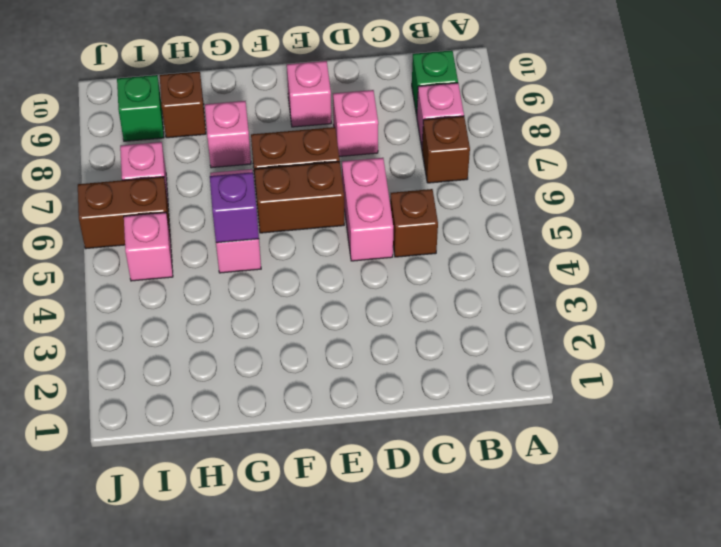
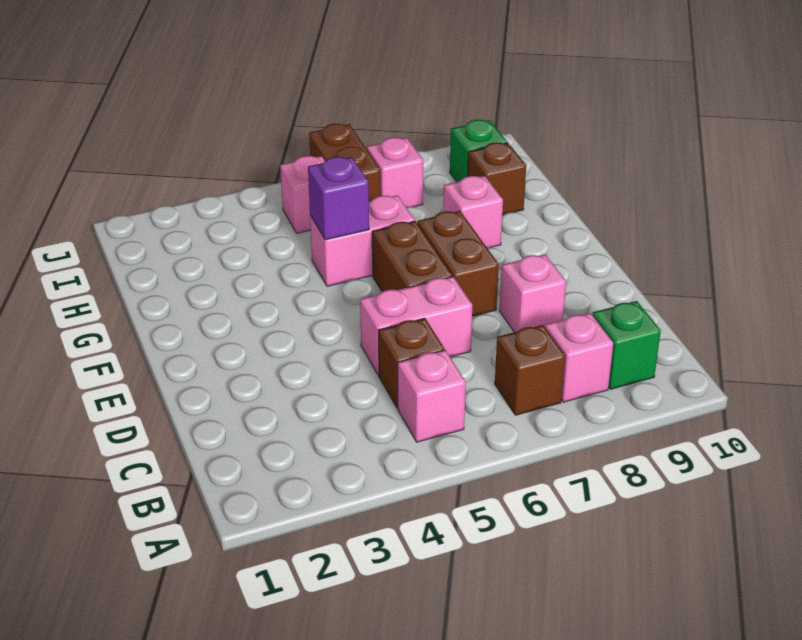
pink 1x1 brick [287,61,331,127] -> pink 1x1 brick moved to [398,350,466,442]

